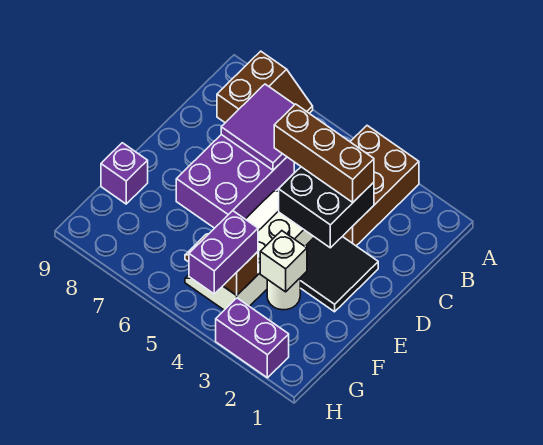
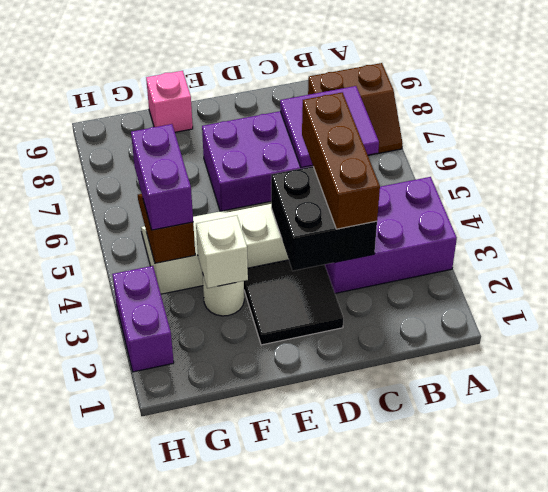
brown 2x3 brick [342,126,419,246] -> purple 2x3 brick [325,177,457,293]
purple 1x1 brick [101,143,148,204] -> pink 1x1 brick [146,71,193,132]
purple 1x2 brick [189,211,258,294] -> purple 1x2 brick turned to [131,124,193,230]

